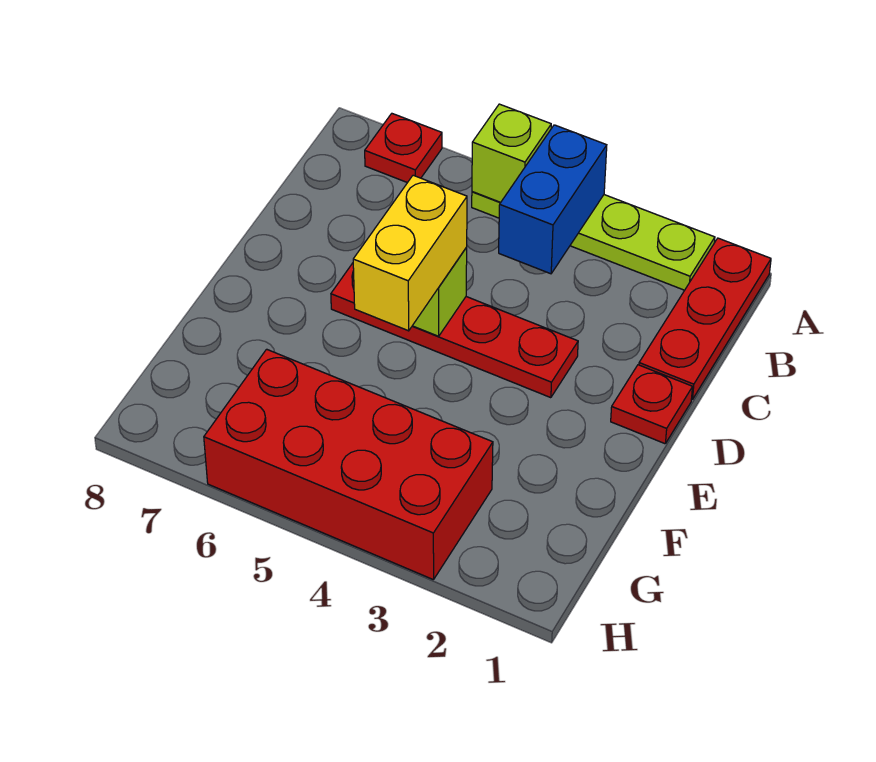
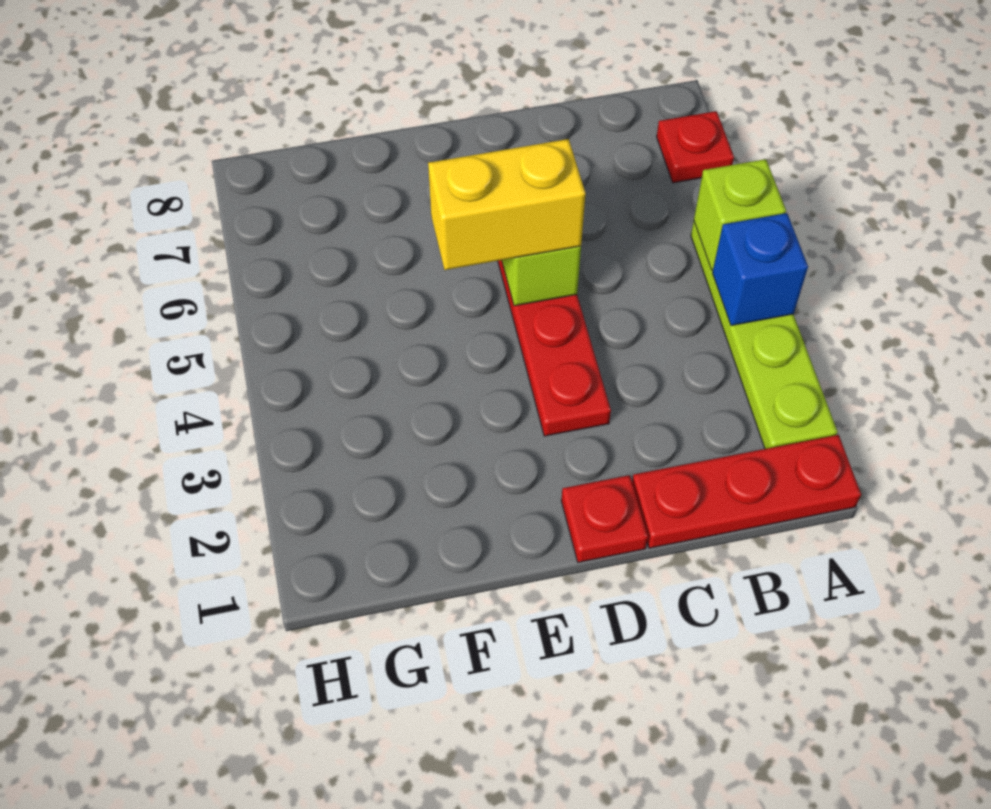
blue 1x2 brick [499,125,607,274] -> blue 1x1 brick [712,213,808,326]
red 2x4 brick [204,349,493,580] -> none

